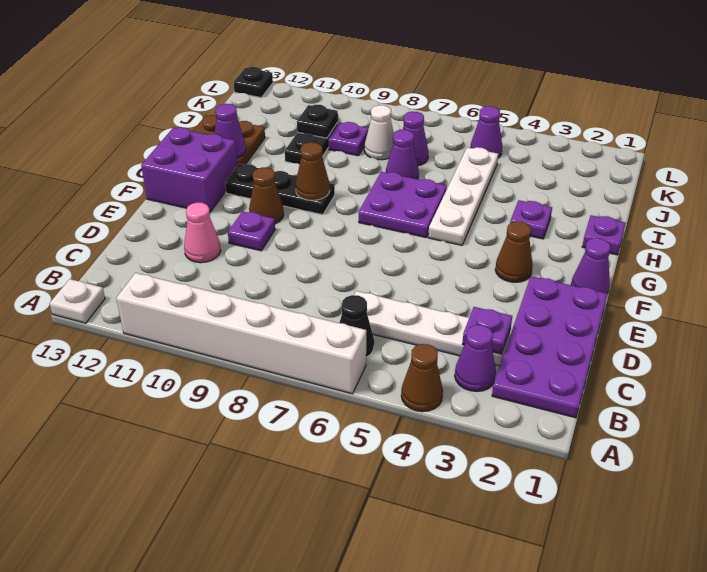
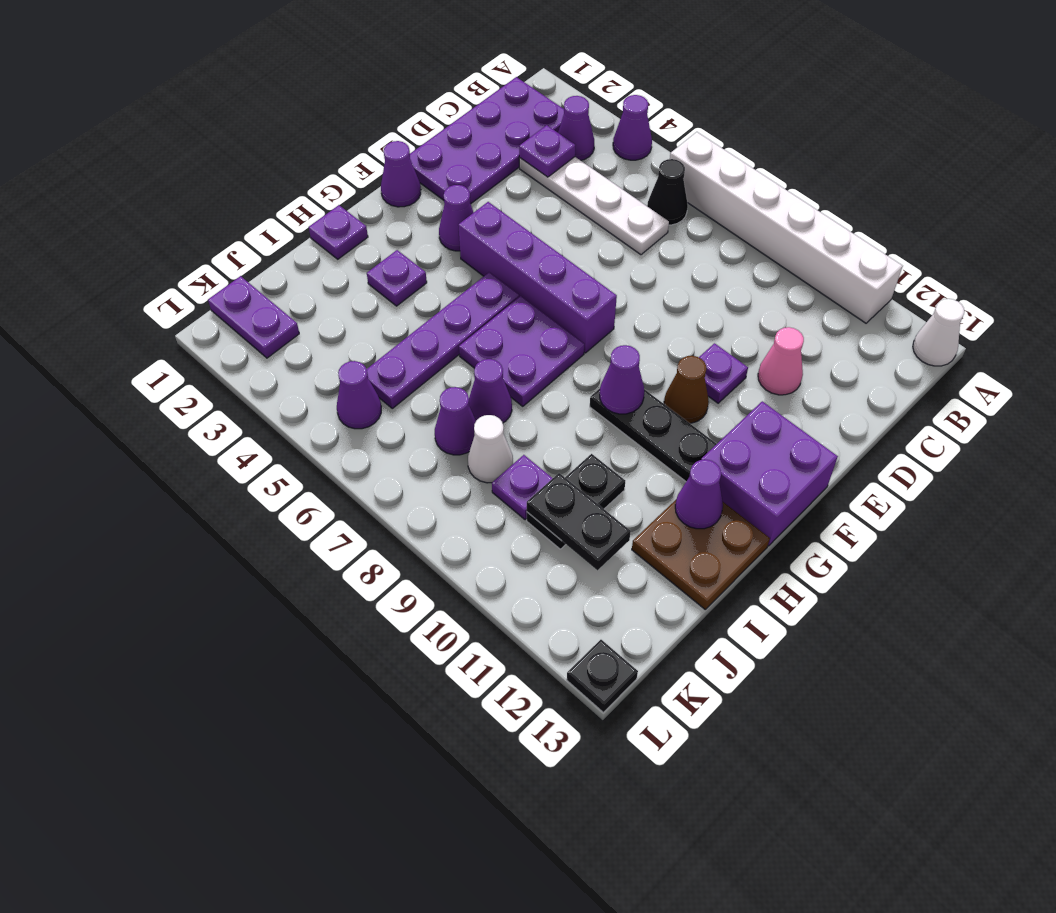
brown 1x1 cone [401,344,443,412] -> purple 1x1 cone [613,95,652,160]
white 1x1 plate [50,279,105,323] -> white 1x1 cone [913,299,964,366]
brown 1x1 cone [495,221,533,282] -> purple 1x1 cone [439,185,474,251]
none -> purple 1x4 brick [458,202,617,353]
white 1x4 plate [428,147,498,245] -> purple 1x4 plate [367,272,519,408]
brown 1x1 cone [296,142,330,200] -> purple 1x1 cone [600,345,644,414]
black 1x1 plate [297,105,338,138] -> black 1x2 plate [527,473,631,570]
none -> purple 1x2 plate [208,276,299,358]

